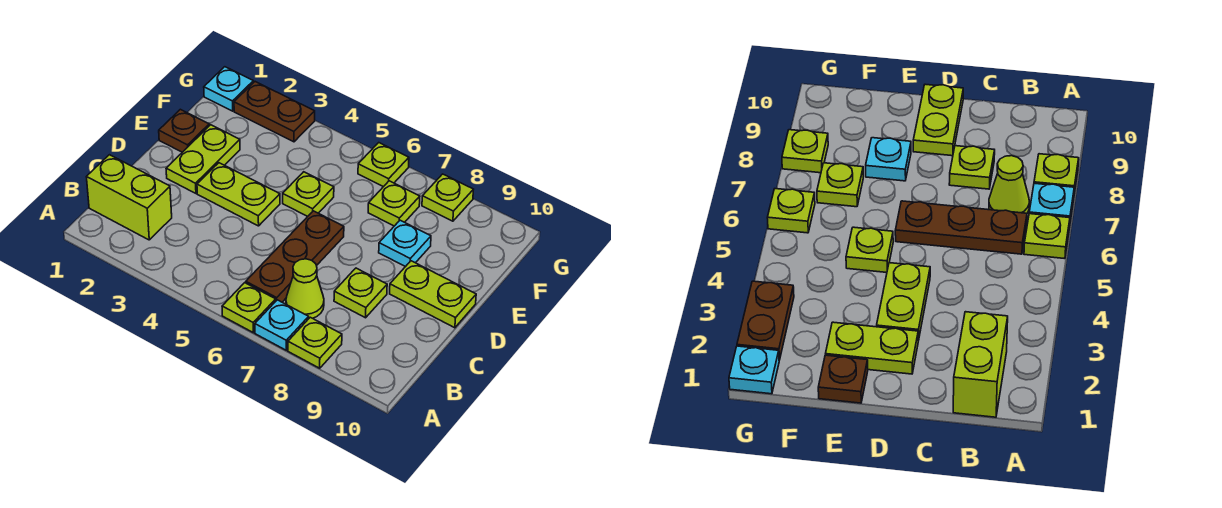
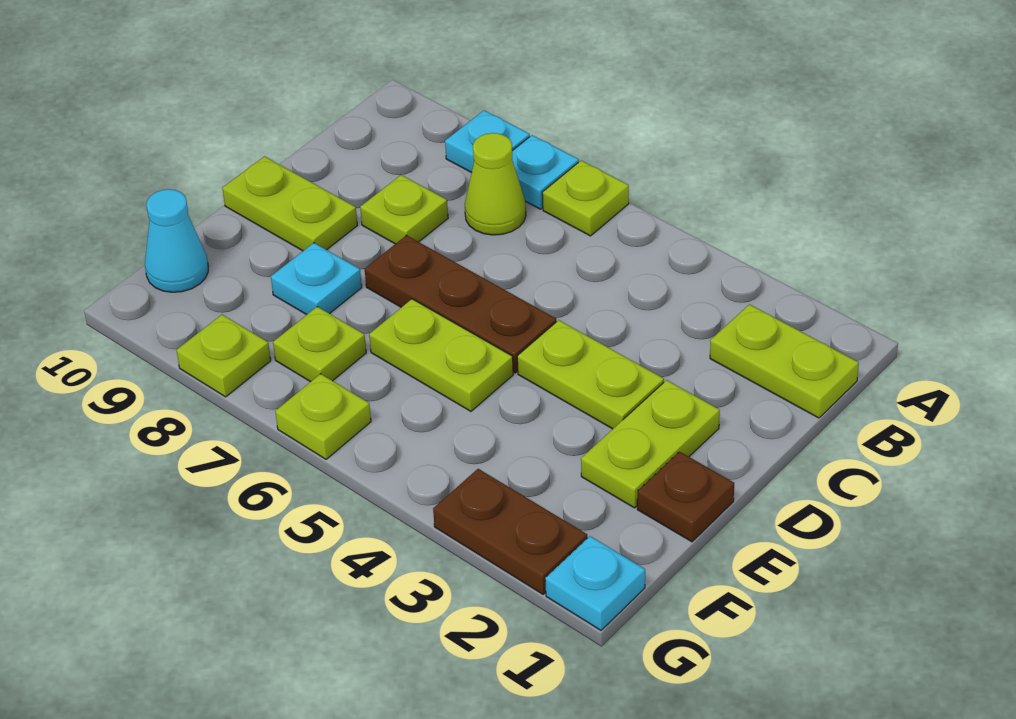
lime 1x1 plate [288,317,342,368] -> cyan 1x1 plate [445,110,530,173]
lime 1x2 brick [87,155,172,240] -> lime 1x2 plate [710,304,859,418]
brown 1x3 plate [246,211,344,302] -> brown 1x3 plate turned to [365,235,556,373]
lime 1x1 plate [283,172,334,216] -> lime 1x2 plate [369,299,513,411]
none -> cyan 1x1 cone [145,189,208,292]

